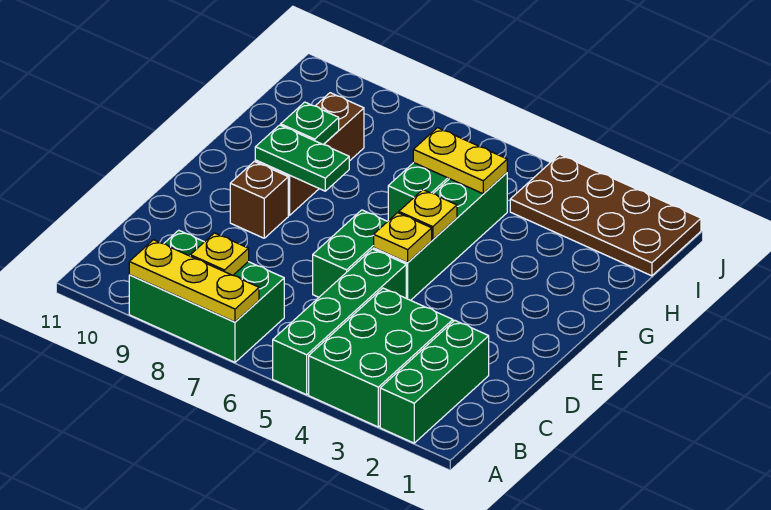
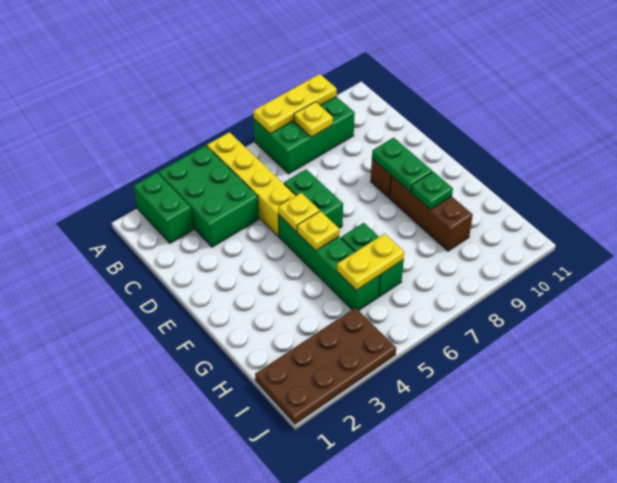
green 1x3 brick [380,320,489,443] -> green 1x2 brick [134,173,193,243]
green 1x4 brick [273,249,406,395] -> yellow 1x4 brick [207,132,296,236]
green 1x2 plate [255,125,349,191] -> green 1x2 plate turned to [372,138,432,192]

